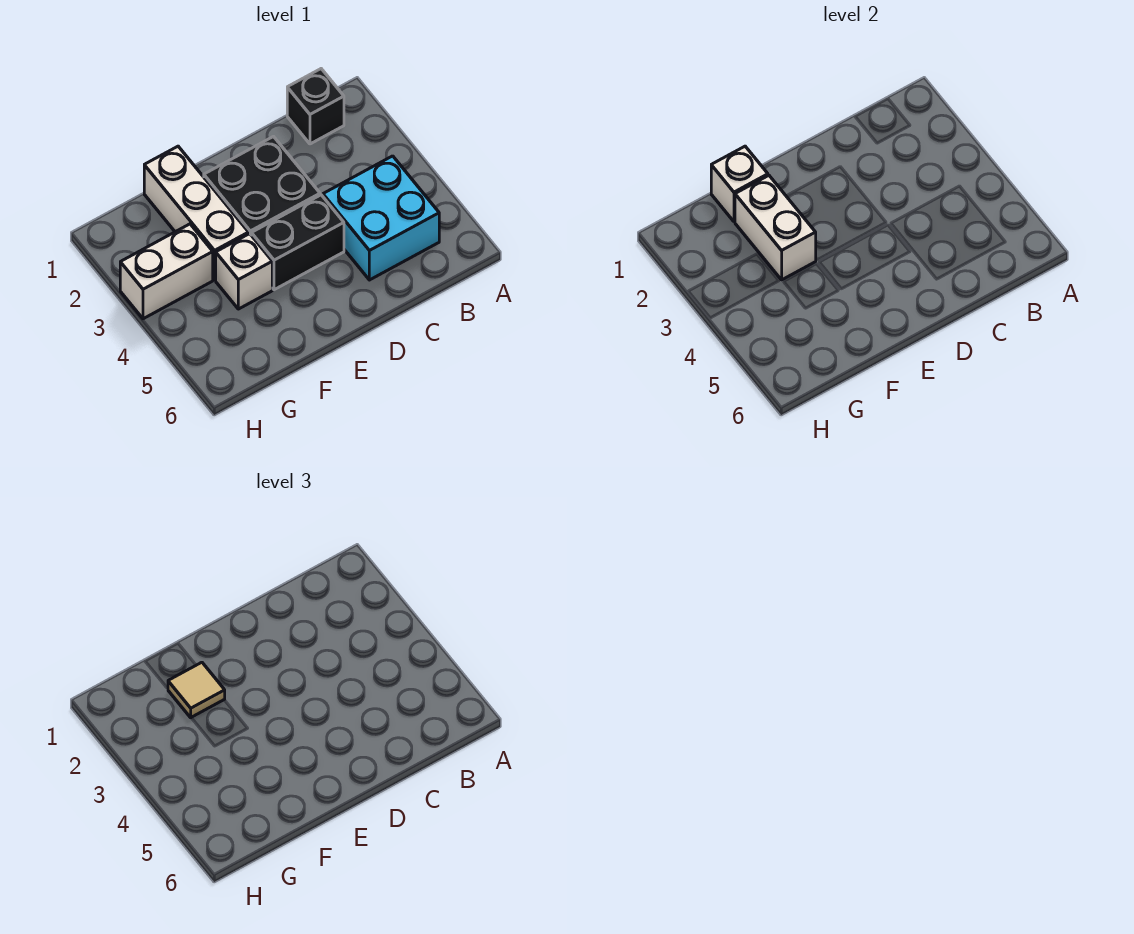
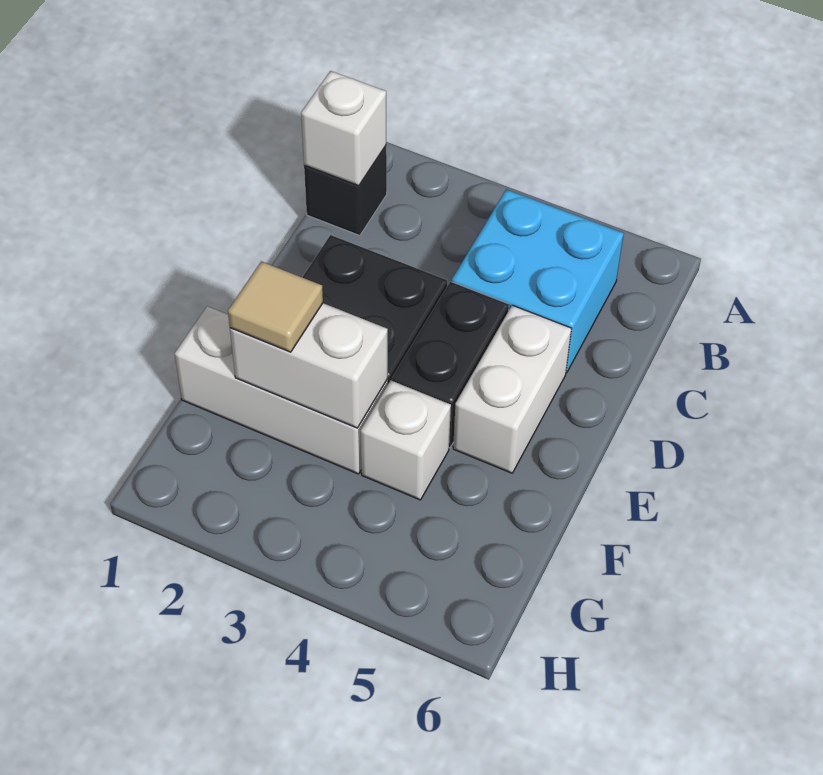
white 1x1 brick [711,146,768,222] -> white 1x1 brick moved to [301,71,386,186]
white 1x2 brick [120,224,213,319] -> white 1x2 brick moved to [453,305,572,473]

